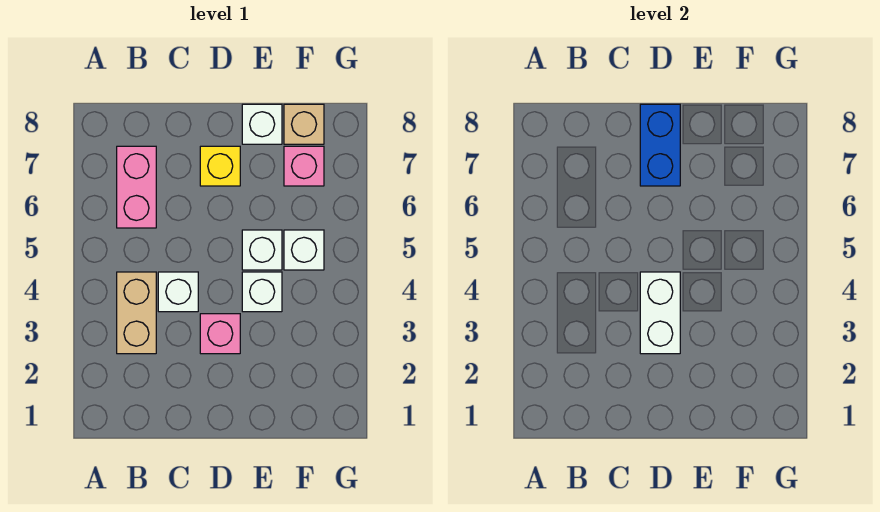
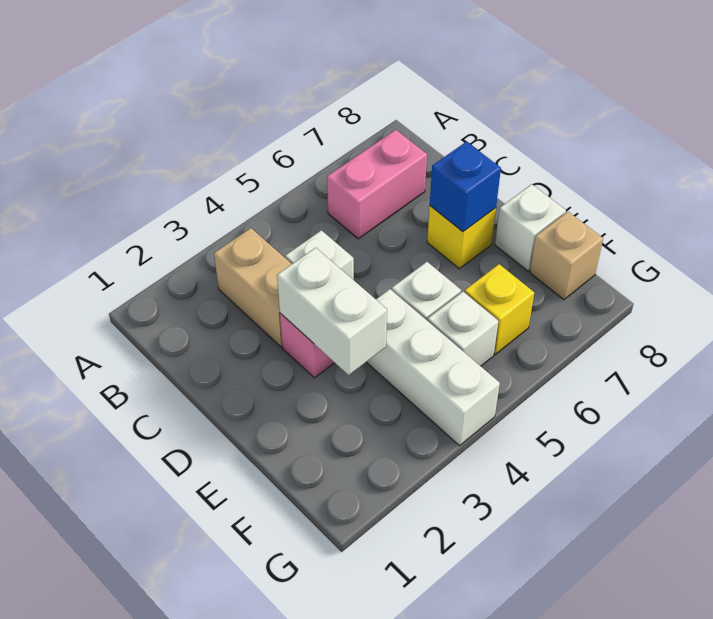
tan 1x2 brick [117,272,156,354] -> tan 1x2 brick turned to [214,228,291,347]
white 1x2 brick [640,272,680,354] -> white 1x2 brick turned to [277,248,387,375]
blue 1x2 brick [640,104,680,186] -> blue 1x1 brick [430,142,501,232]
white 1x1 brick [242,272,282,312] -> white 1x3 brick [367,289,500,446]
none -> yellow 1x1 brick [465,264,534,354]
pink 1x1 brick [284,146,324,186] -> none

